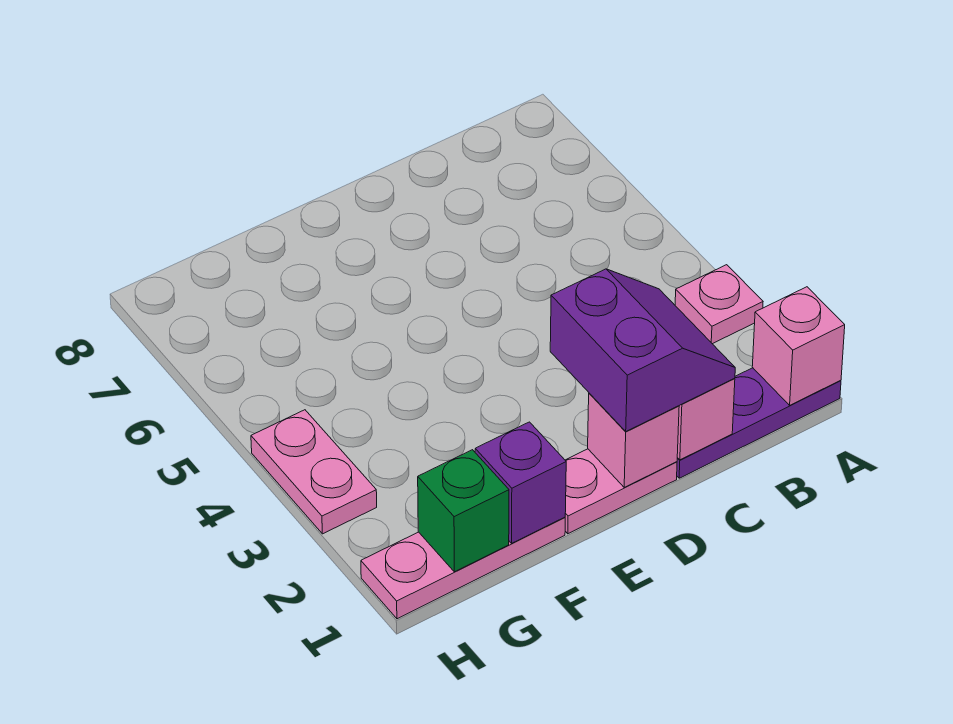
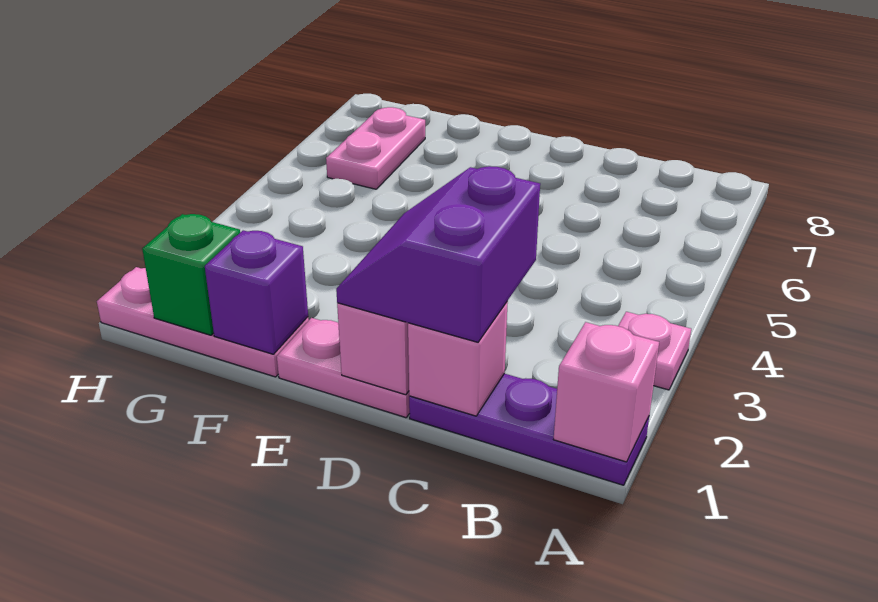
purple 2x2 slope [550,269,735,431] -> purple 2x2 slope turned to [336,166,540,342]
pink 1x2 plate [251,410,377,534] -> pink 1x2 plate moved to [326,107,425,189]

